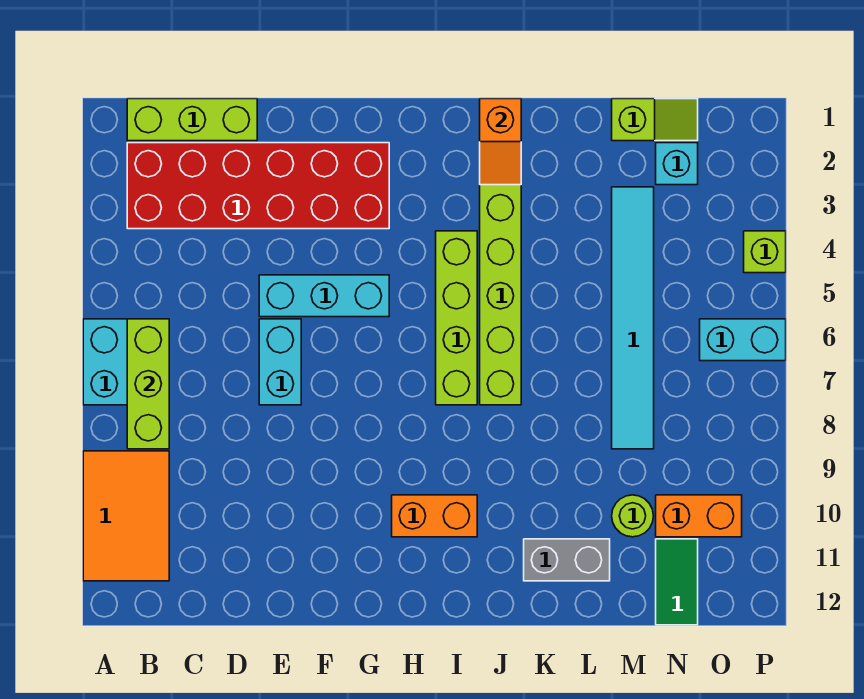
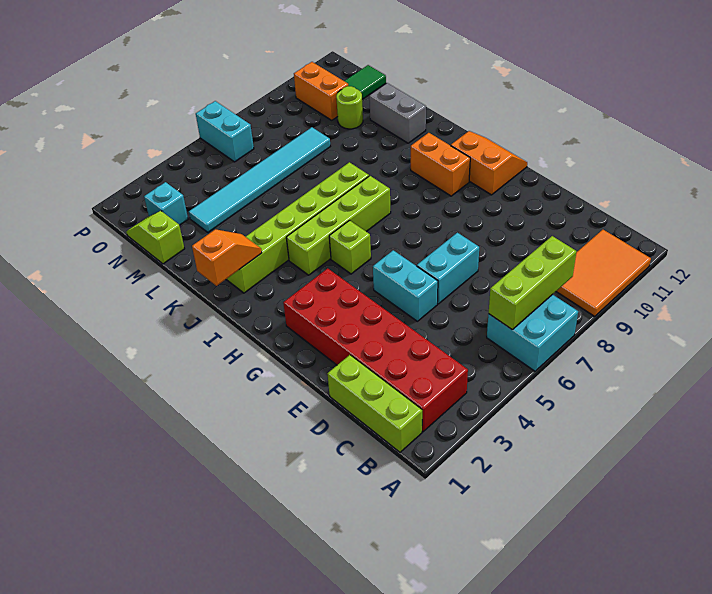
cyan 1x3 brick [259,275,389,317] -> cyan 1x2 brick [373,250,438,321]
none -> orange 2x2 slope [451,131,527,195]
lime 1x1 brick [744,231,786,273] -> lime 1x1 brick moved to [329,220,371,274]

